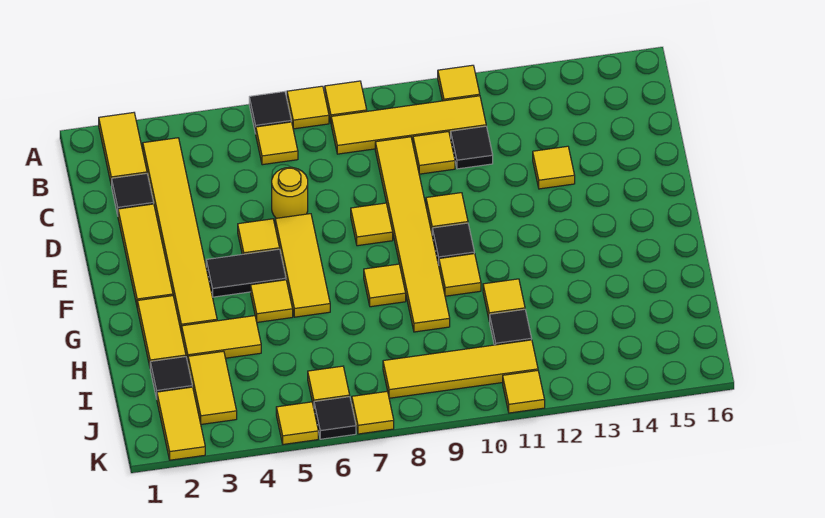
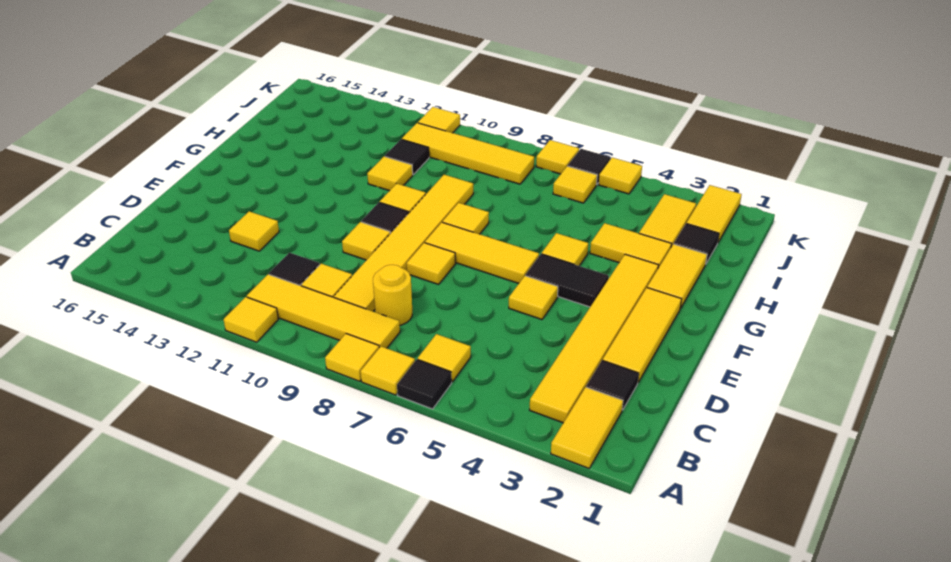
yellow 1x1 round brick [272,167,308,218] -> yellow 1x1 round brick moved to [373,265,412,325]
yellow 1x3 tile [275,214,330,317] -> yellow 1x3 tile turned to [425,222,539,283]

